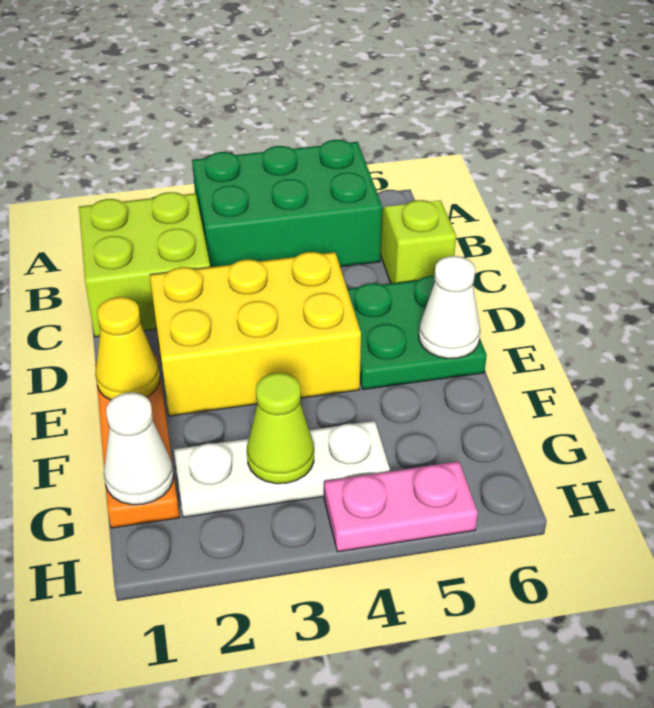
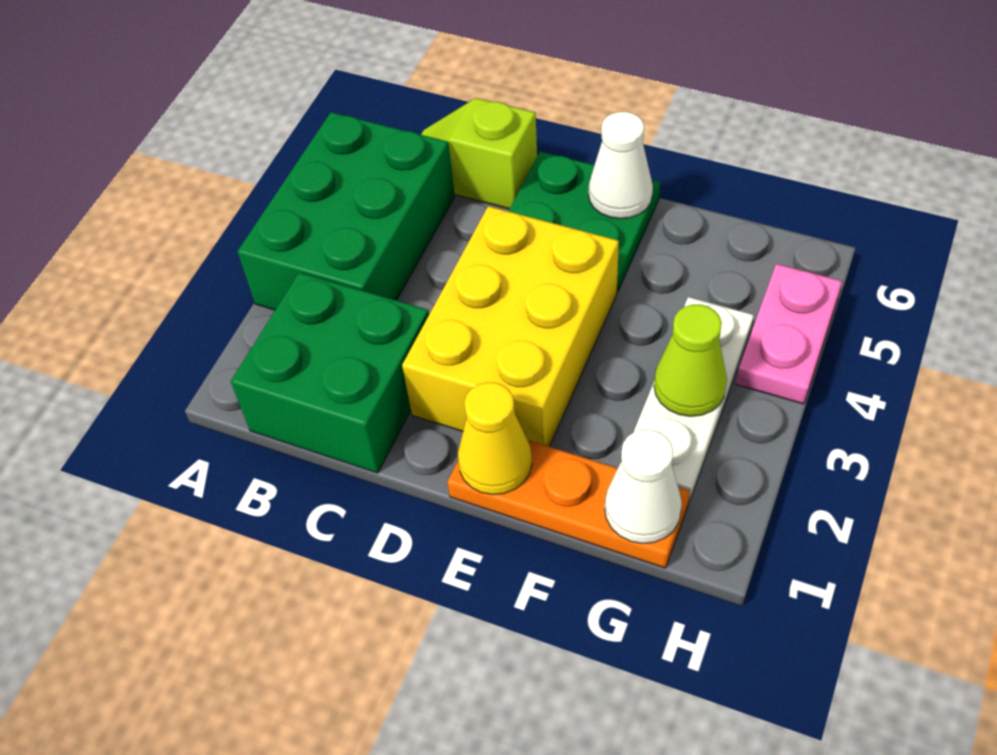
lime 2x2 brick [79,192,210,337] -> green 2x2 brick [231,272,429,473]

